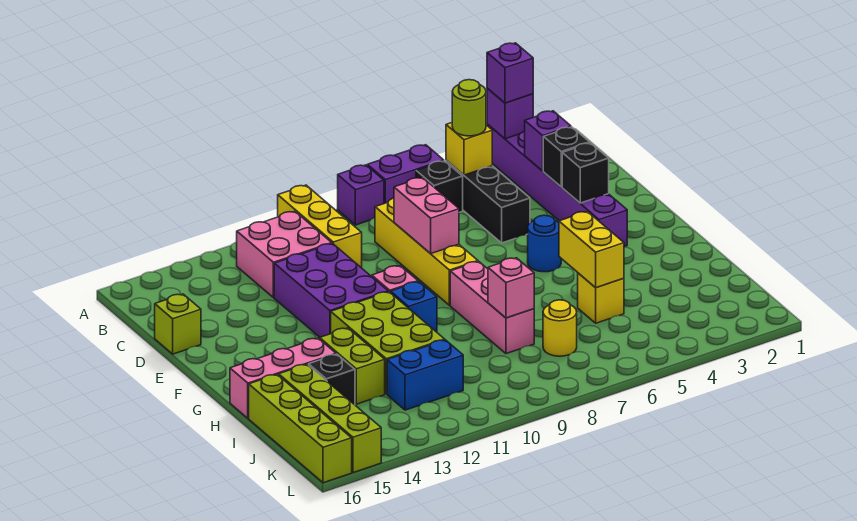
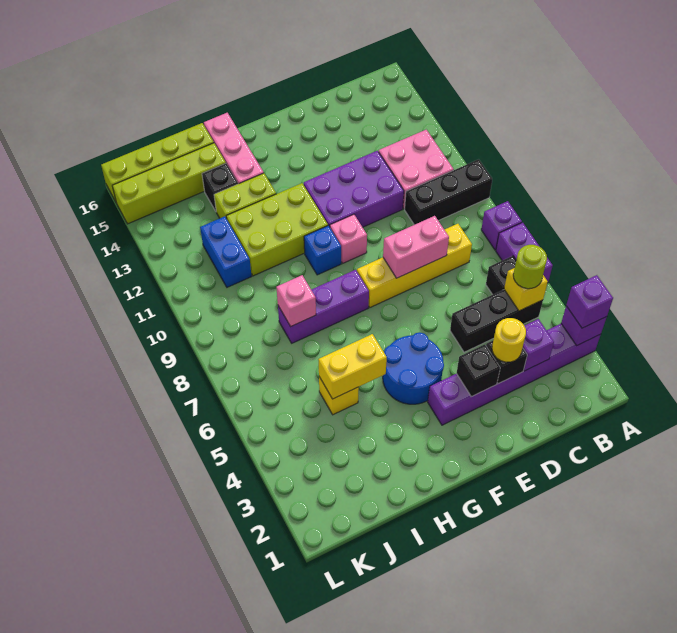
yellow 1x3 brick [278,185,362,268] -> black 1x3 brick [405,159,492,225]
lime 1x1 brick [155,294,201,354] -> none
blue 1x1 round brick [528,215,561,272] -> blue 2x2 round brick [383,332,444,404]
pink 1x3 brick [450,261,534,354] -> purple 1x3 brick [278,270,369,343]
yellow 1x1 round brick [543,300,577,356] -> yellow 1x1 round brick moved to [492,318,526,362]

